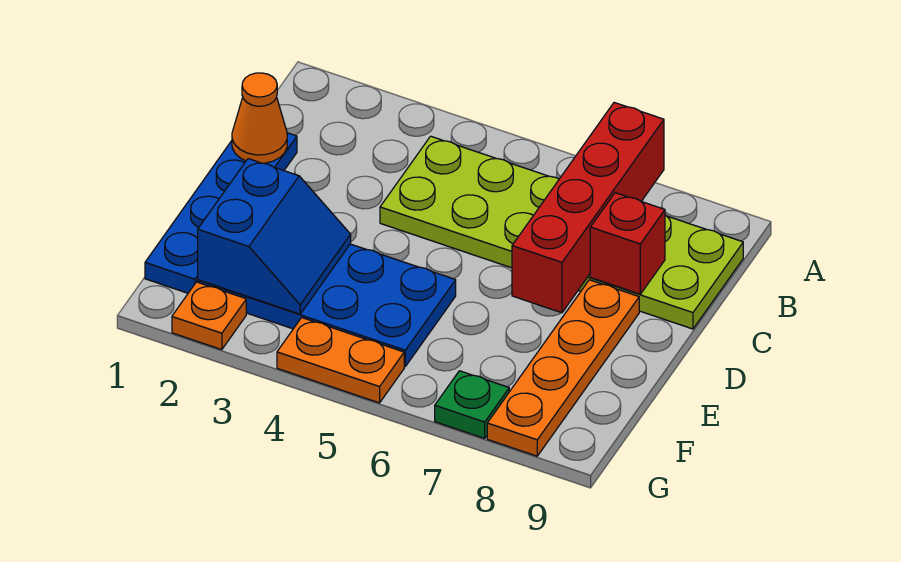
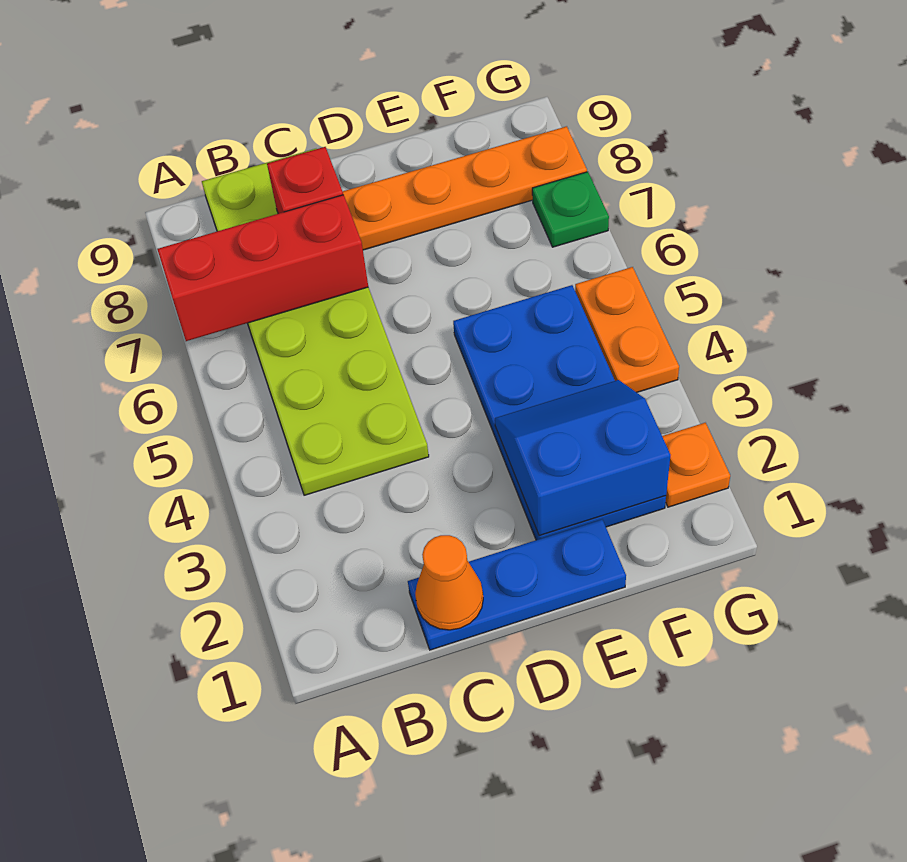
red 1x4 brick [512,103,664,313] -> red 1x3 brick [157,195,368,341]
blue 1x4 plate [145,133,297,293] -> blue 1x3 plate [408,519,626,650]

